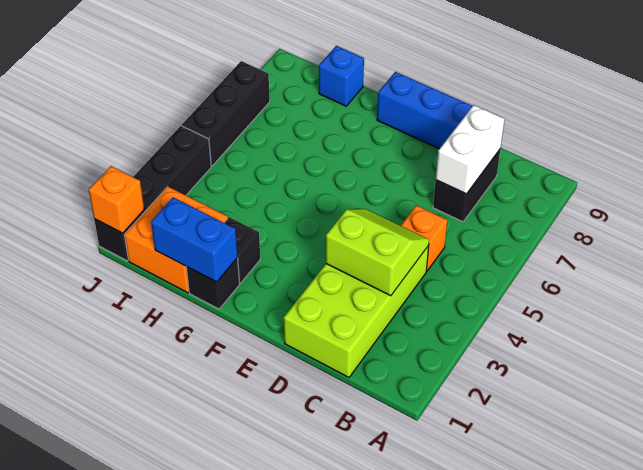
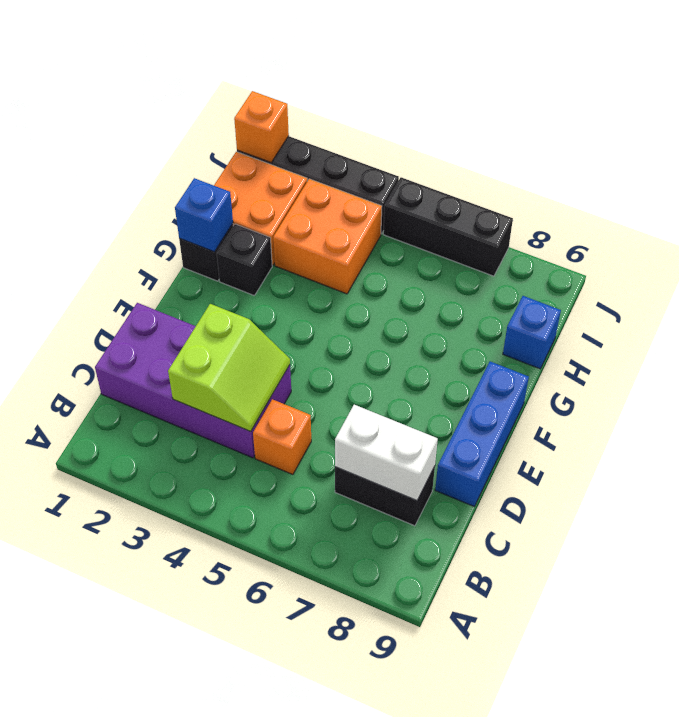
lime 2x4 brick [284,246,429,377] -> purple 2x4 brick [95,303,291,458]
blue 1x2 brick [151,197,238,282] -> blue 1x1 brick [175,178,233,252]
none -> orange 2x2 brick [273,179,382,294]

